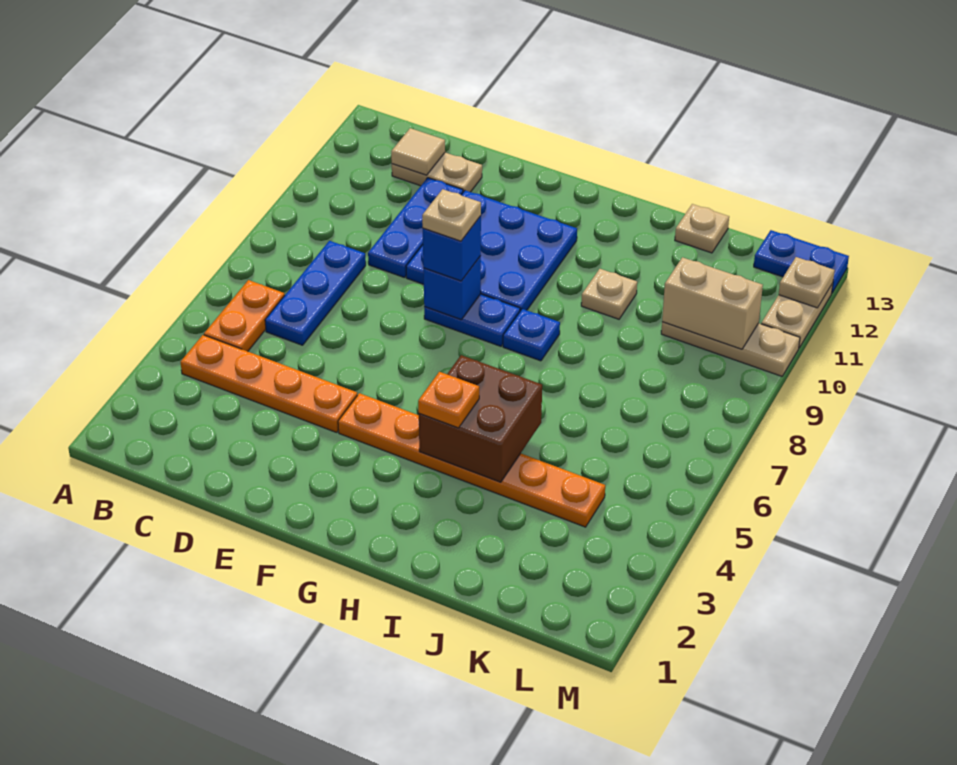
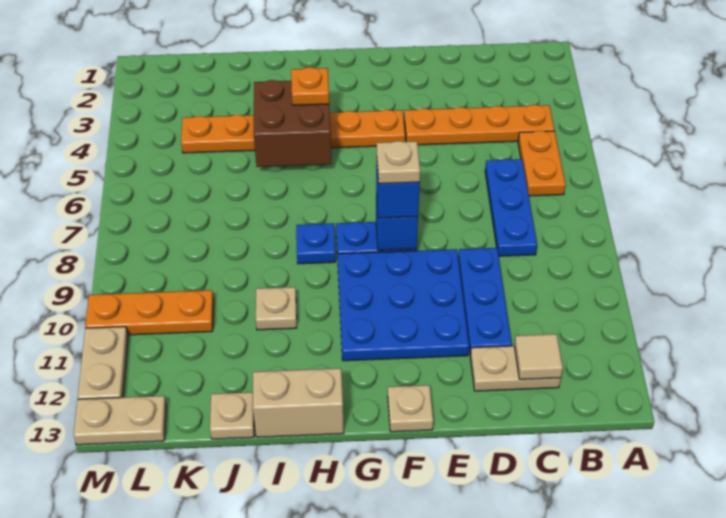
tan 1x3 plate [661,322,800,376] -> orange 1x3 plate [85,290,214,335]
tan 1x2 brick [662,257,763,349] -> tan 1x2 brick moved to [253,368,344,437]
blue 1x2 plate [754,230,849,293] -> tan 1x2 plate [74,396,166,445]
tan 1x1 plate [779,257,835,308] -> tan 1x1 plate moved to [388,385,433,432]

